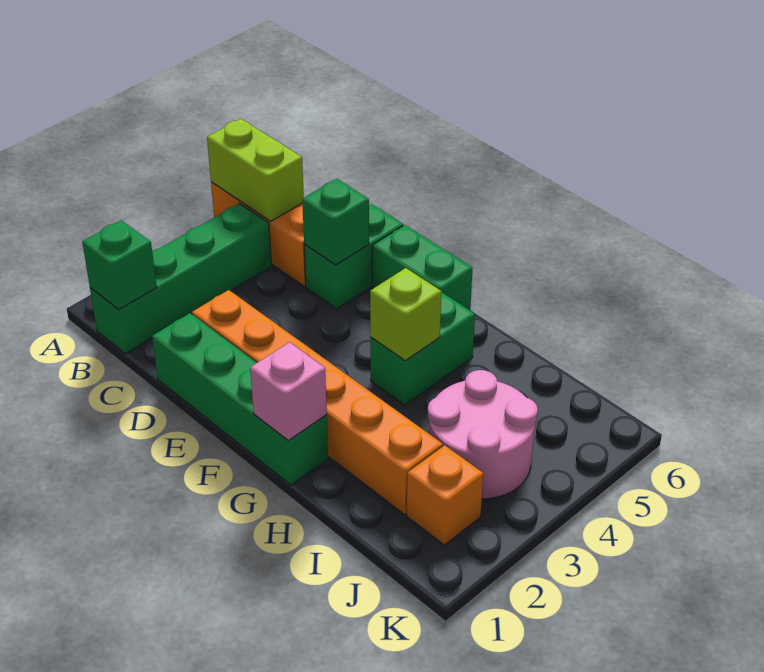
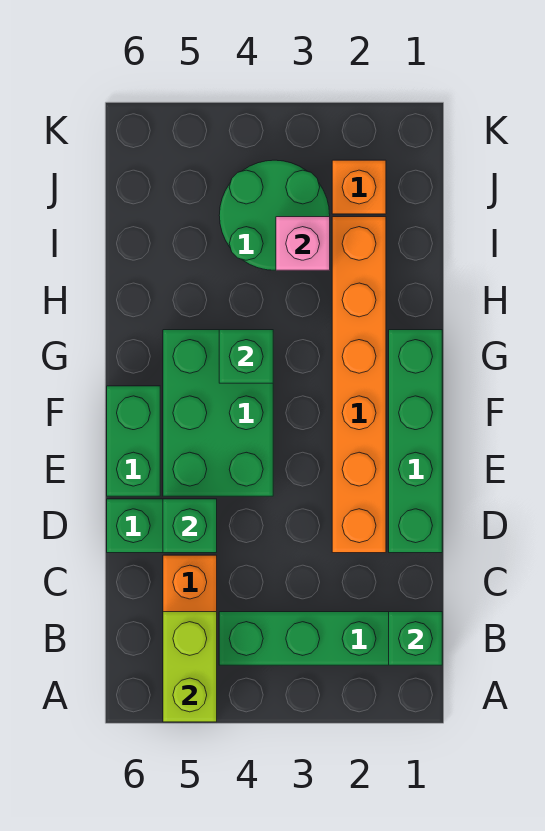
pink 1x1 brick [250,342,327,440] -> pink 1x1 brick moved to [276,217,330,270]
green 1x2 brick [370,292,475,405] -> green 2x3 brick [163,330,273,496]
lime 1x1 brick [370,268,441,361] -> green 1x1 brick [219,330,273,383]
pink 2x2 round brick [428,370,538,499] -> green 2x2 round brick [219,160,330,270]

